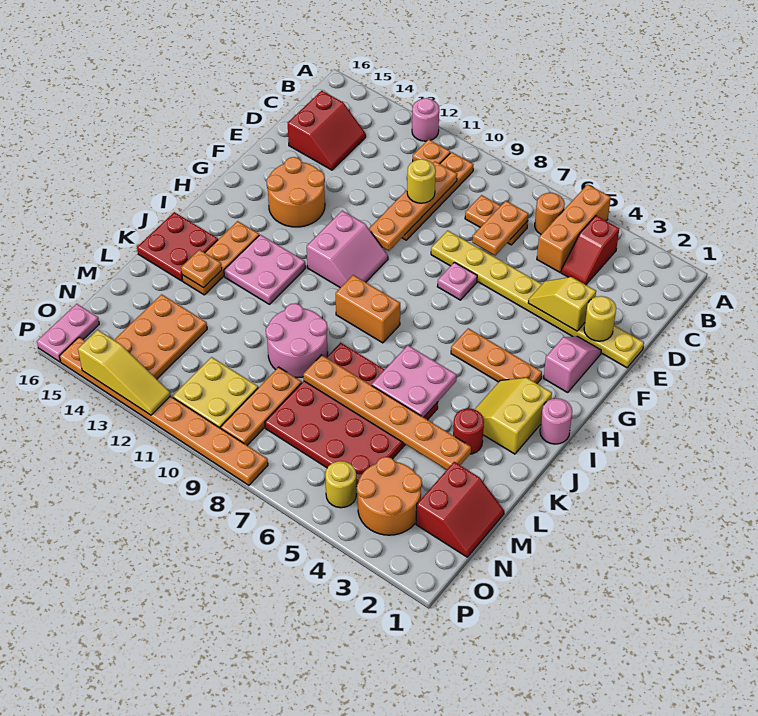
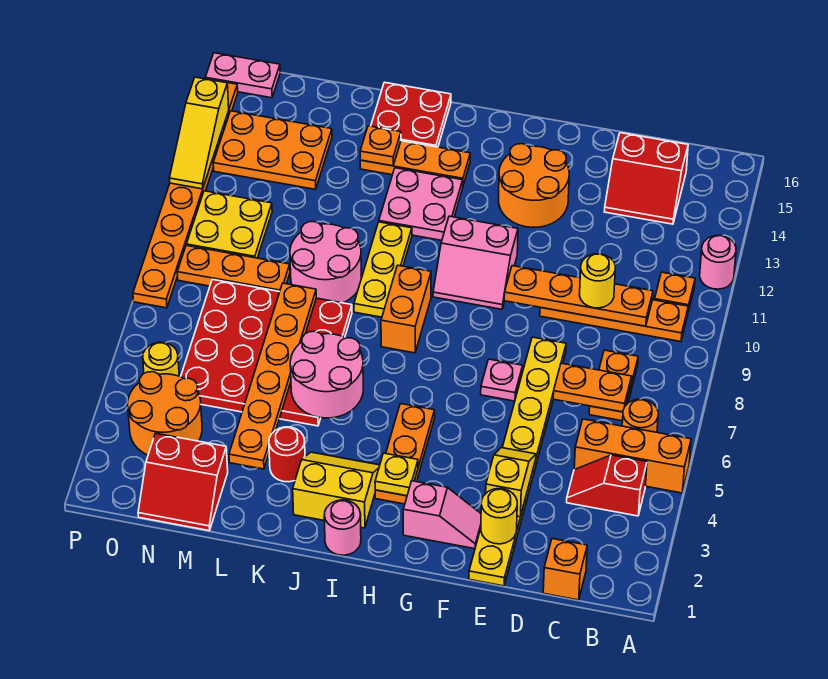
none -> orange 1x1 brick [543,539,587,600]
none -> yellow 1x1 plate [375,453,418,496]
pink 2x2 plate [372,345,456,417] -> pink 2x2 round brick [290,331,363,418]
none -> yellow 1x3 plate [354,222,412,317]

